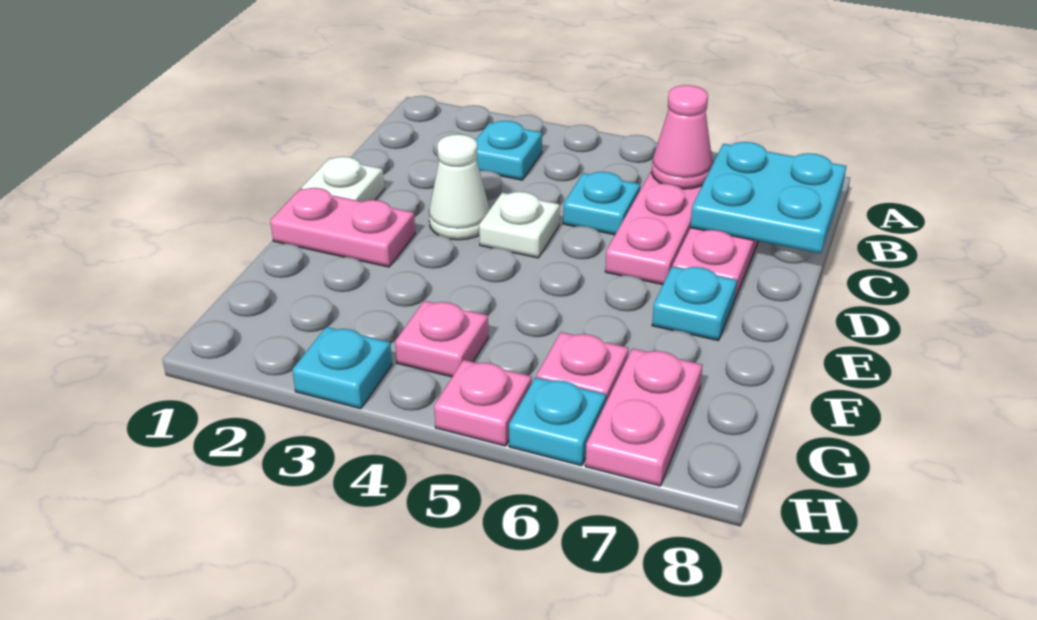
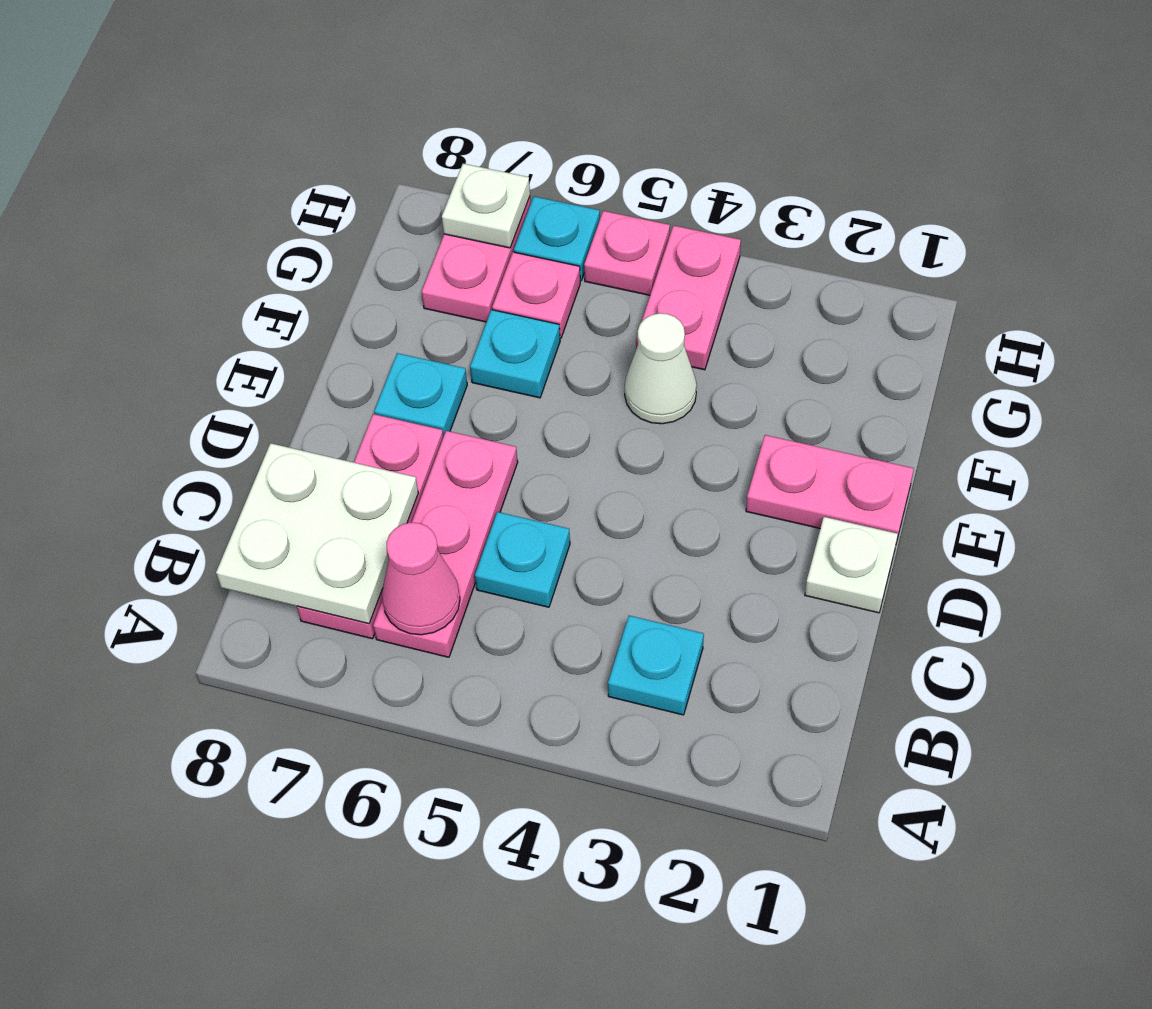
cyan 2x2 plate [690,142,846,254] -> white 2x2 plate [216,443,418,624]
white 1x1 cone [429,134,490,240] -> white 1x1 cone moved to [625,313,697,424]
white 1x1 plate [479,192,560,258] -> white 1x1 plate moved to [442,164,530,248]
pink 1x1 plate [395,301,488,377] -> pink 1x2 plate [636,226,741,370]
cyan 1x1 plate [292,327,392,409] -> cyan 1x1 plate moved to [470,310,560,398]

